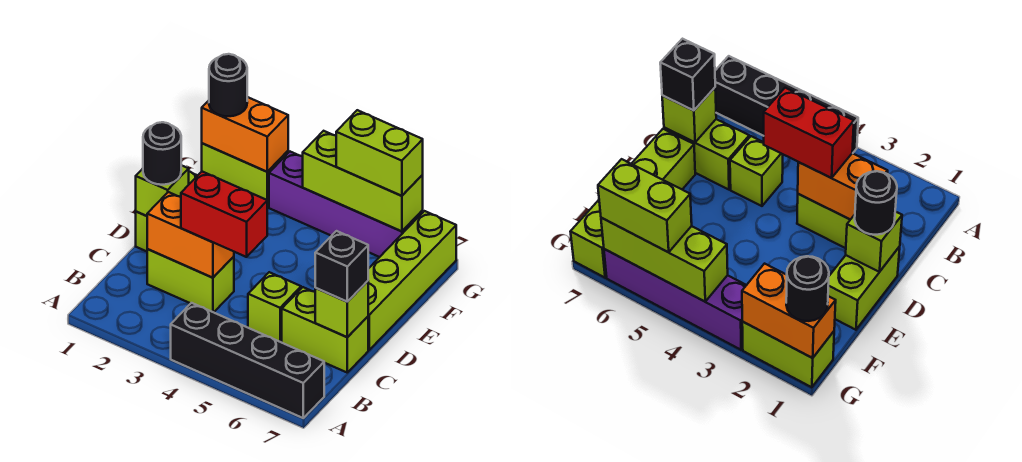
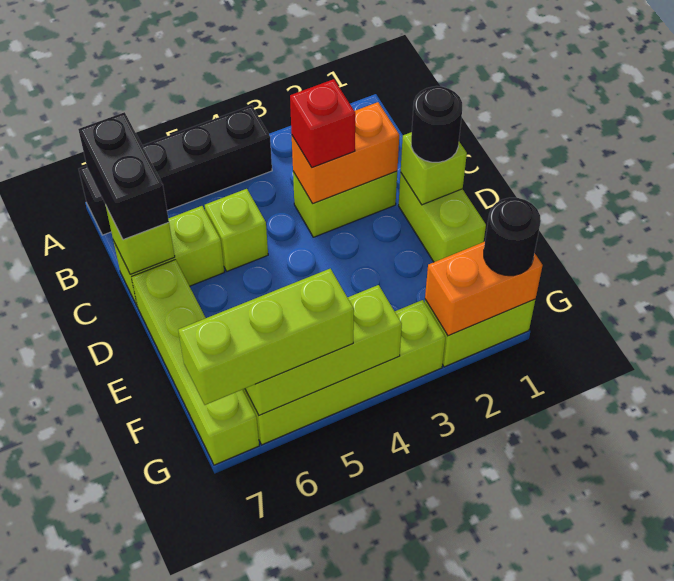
red 1x2 brick [181,172,267,257] -> red 1x1 brick [290,79,355,167]
black 1x1 brick [315,231,368,302] -> black 1x2 brick [78,112,169,240]
purple 1x4 brick [269,152,423,257] -> lime 1x4 brick [243,300,446,445]
lime 1x2 brick [336,110,423,196] -> lime 1x3 brick [178,269,354,405]

